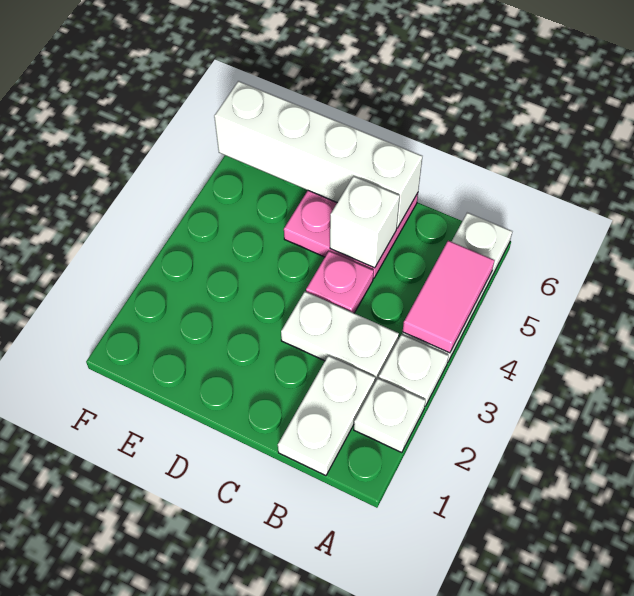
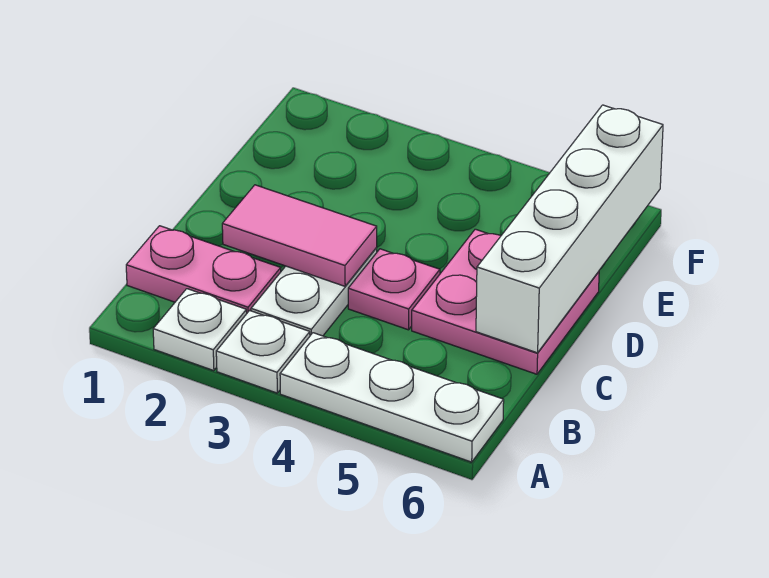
pink 1x2 tile [403,241,495,353] -> pink 1x2 tile moved to [222,185,377,286]
white 1x2 plate [278,356,375,476] -> pink 1x2 plate [126,226,281,313]
white 1x1 brick [330,176,400,268] -> none

